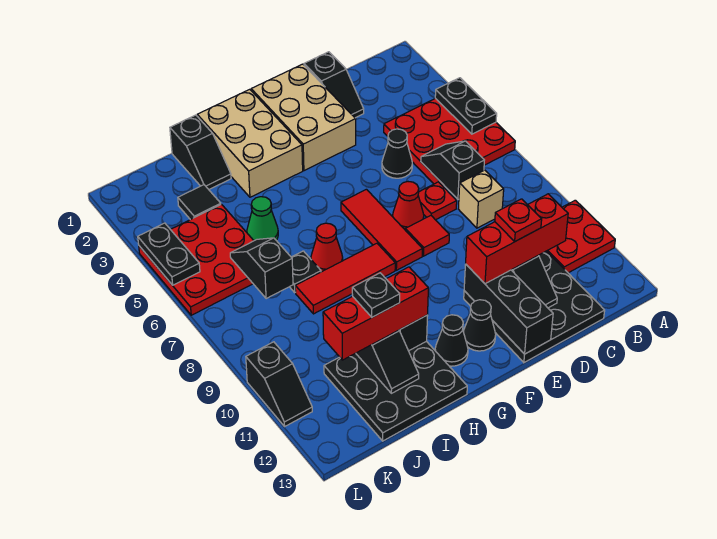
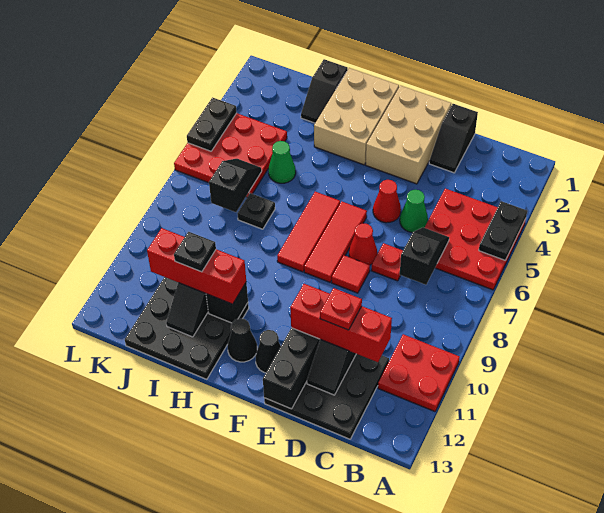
tan 1x1 brick [459,170,504,228] -> none
black 1x1 cone [382,129,412,178] -> green 1x1 cone [400,190,428,233]
red 1x3 tile [295,243,395,314] -> red 1x3 tile turned to [277,192,340,272]
red 1x1 cone [311,223,343,272] -> red 1x1 cone moved to [373,180,401,223]
black 1x1 tile [178,185,221,220] -> none
black 1x2 slope [246,342,312,426] -> none

